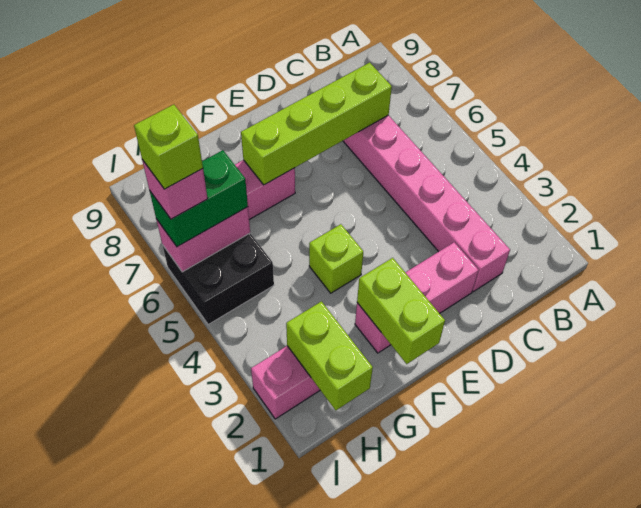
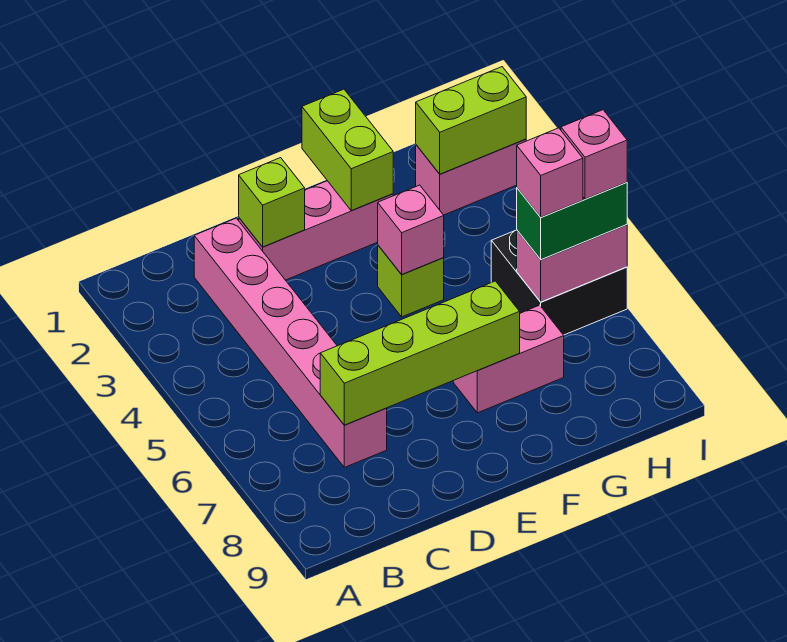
none -> pink 1x1 brick [378,185,444,275]
lime 1x2 brick [286,301,373,410] -> lime 1x2 brick turned to [416,67,526,174]
none -> pink 1x1 brick [517,128,583,217]
lime 1x1 brick [134,105,203,189] -> lime 1x1 brick moved to [239,158,305,247]

